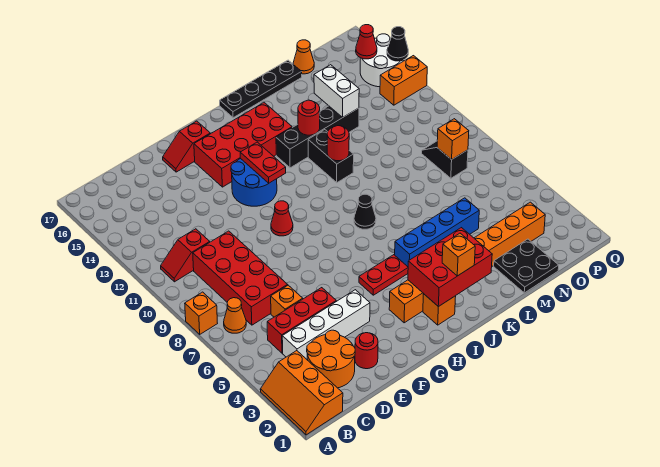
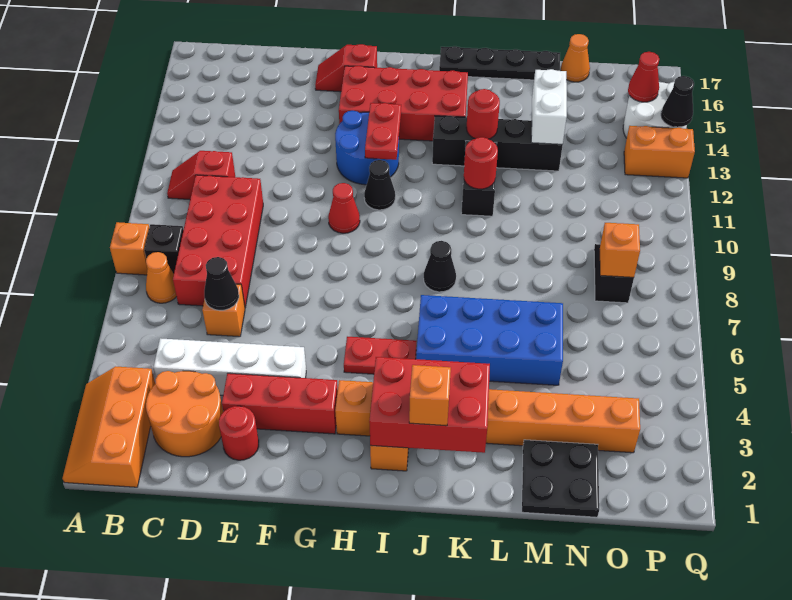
none -> black 1x1 brick [144,224,183,273]
red 1x3 brick [267,288,336,353] -> red 1x3 brick moved to [222,373,338,434]
none -> black 1x1 cone [204,257,239,310]
none -> black 1x1 cone [364,160,395,210]
blue 1x4 brick [395,198,479,267] -> blue 2x4 brick [416,295,563,385]

